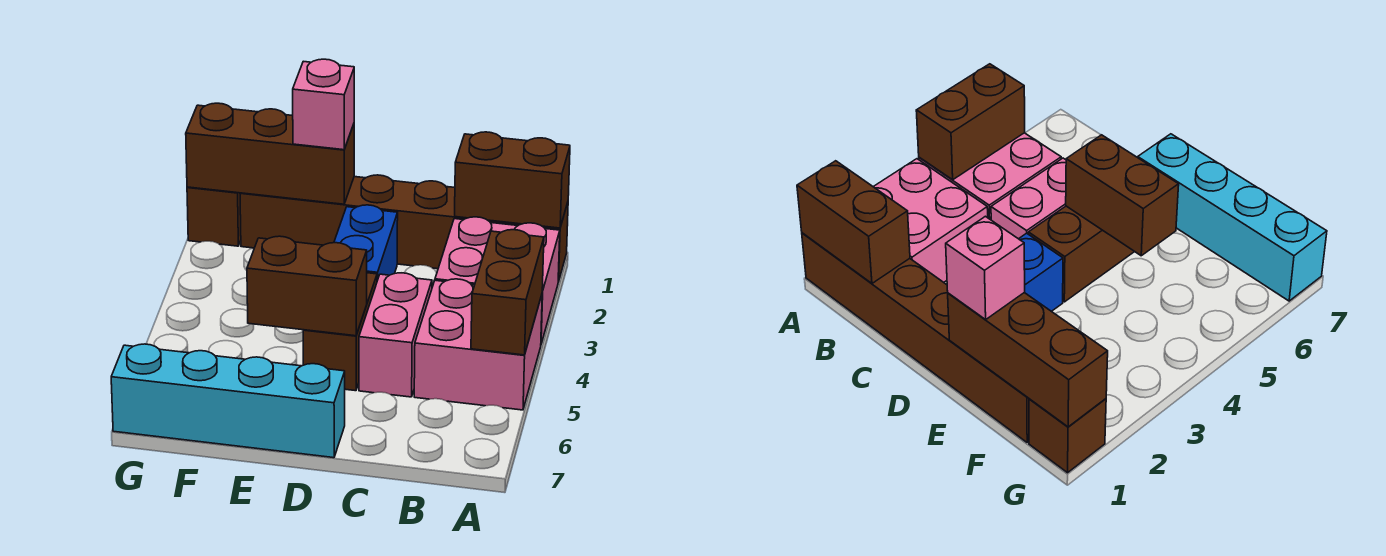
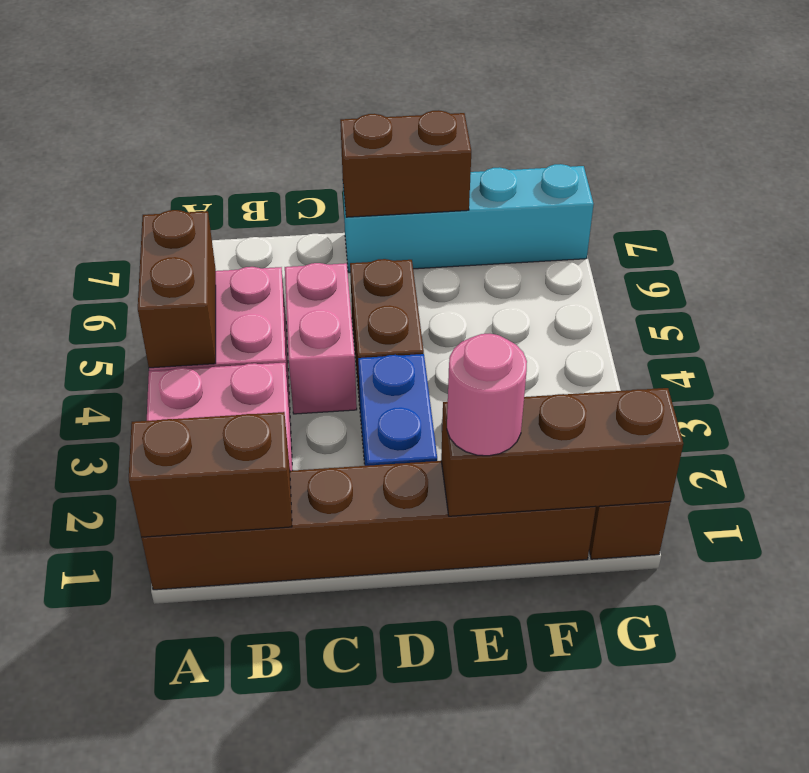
brown 1x2 brick [247,236,367,336] -> brown 1x2 brick moved to [340,110,471,217]
pink 1x1 brick [293,59,354,150] -> pink 1x1 round brick [447,334,527,456]

